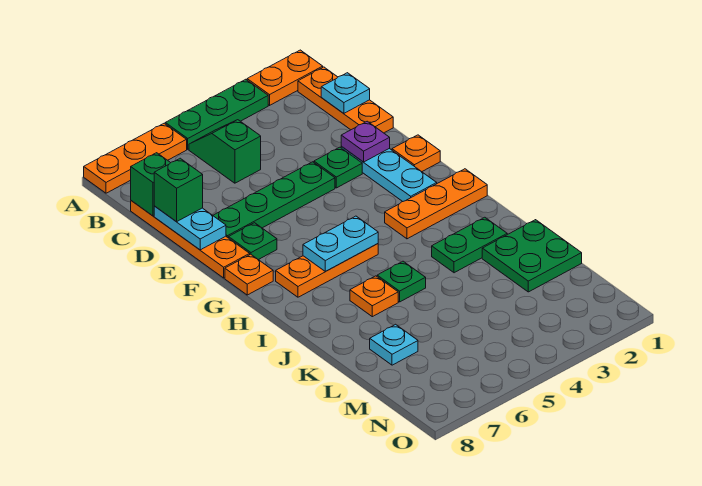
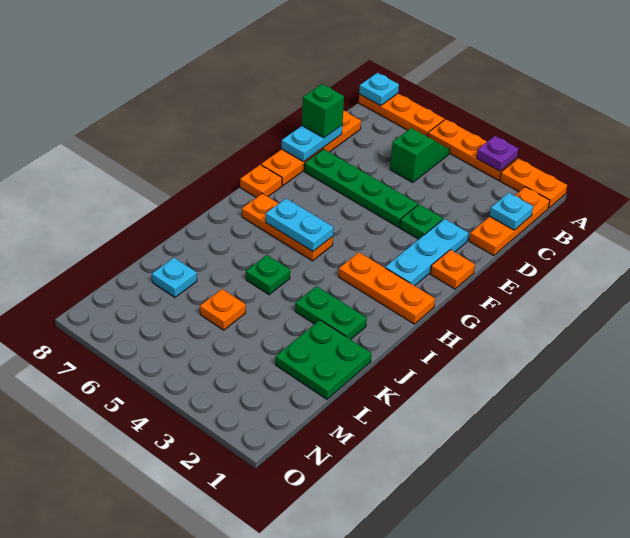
green 1x3 plate [165,79,268,149] -> orange 1x3 plate [428,119,517,180]
none -> cyan 1x1 plate [359,73,399,106]
green 1x1 brick [131,153,170,216] -> none
purple 1x1 plate [341,121,390,162] -> purple 1x1 plate moved to [477,136,518,171]
green 1x1 plate [229,223,277,260] -> none
orange 1x1 plate [350,276,398,317] -> orange 1x1 plate moved to [200,289,246,330]

